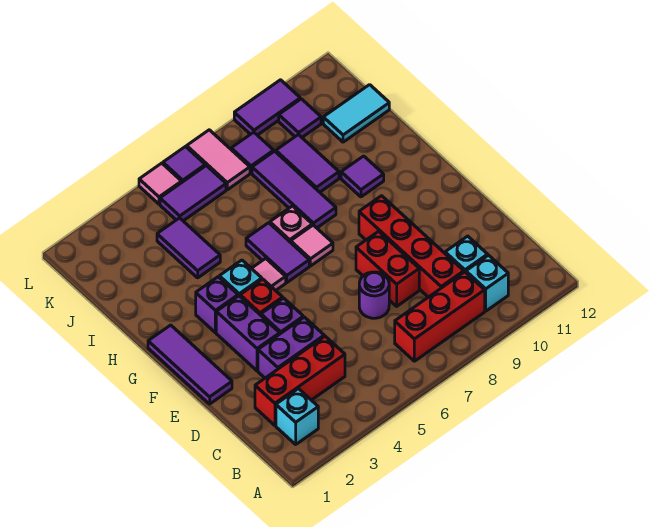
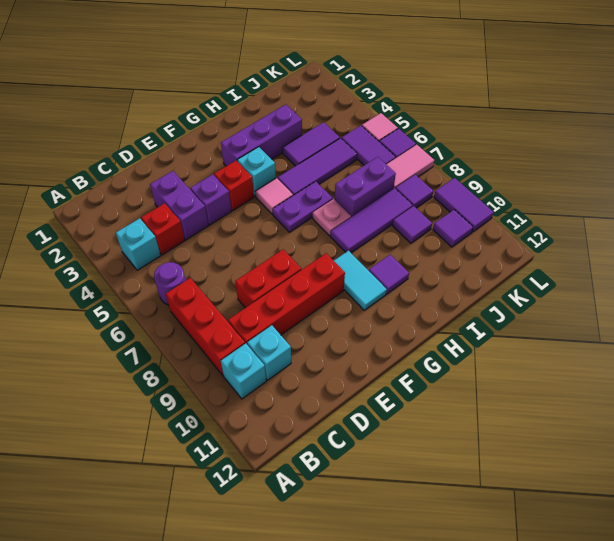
cyan 1x1 brick [276,389,318,444] -> cyan 1x1 brick moved to [116,218,161,270]
red 1x3 brick [255,336,345,425] -> red 1x1 brick [141,203,185,255]
purple 1x1 round brick [359,272,389,318] -> purple 1x1 round brick moved to [154,262,186,305]
purple 1x3 tile [148,325,232,404] -> purple 1x3 tile moved to [278,138,357,195]
purple 1x2 brick [216,296,280,371] -> purple 1x2 brick moved to [335,157,396,217]
purple 1x1 brick [196,277,238,333] -> purple 1x3 brick [221,104,302,166]
purple 1x2 tile [246,223,309,283] -> purple 1x2 plate [273,181,333,232]
pink 1x1 tile [291,225,333,266] -> none
purple 1x2 tile [276,135,339,192] -> purple 1x1 tile [393,206,432,243]
cyan 1x2 tile [323,85,389,142] -> cyan 1x2 tile moved to [334,251,387,310]

